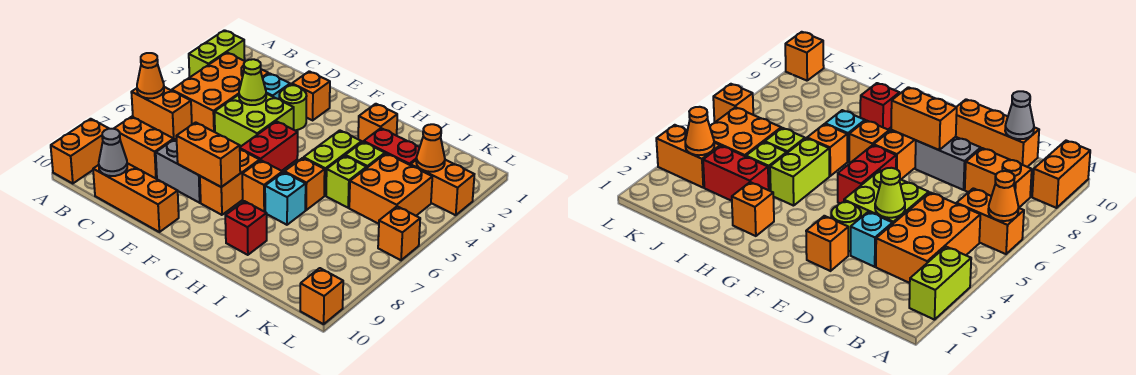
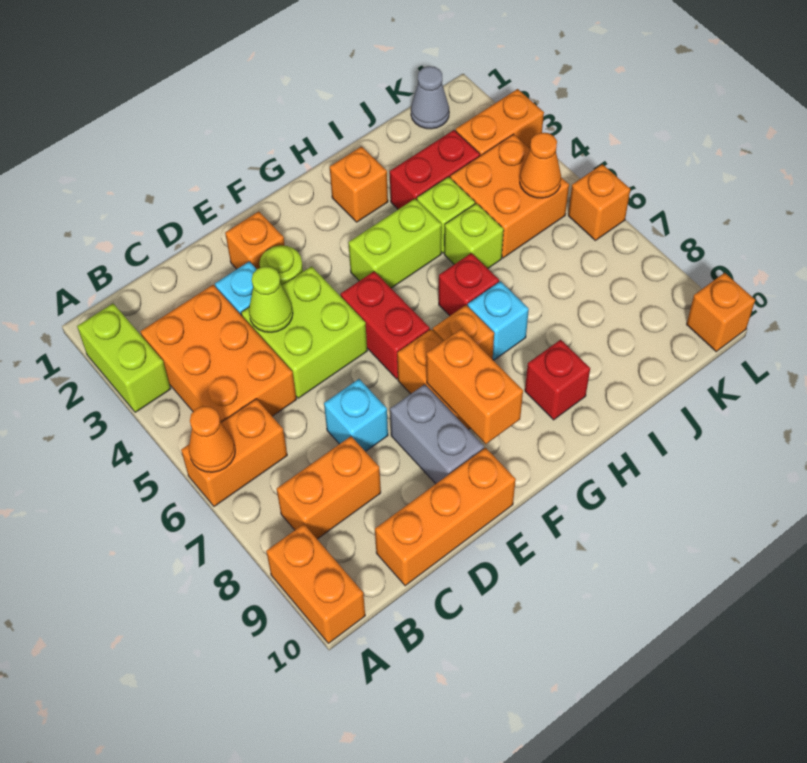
grey 1x1 cone [99,129,127,176] -> grey 1x1 cone moved to [411,66,449,129]
none -> cyan 1x1 brick [324,379,388,452]
grey 1x2 brick [156,139,201,203] -> grey 1x2 brick turned to [390,384,484,484]
orange 1x2 brick [176,122,240,187] -> orange 1x2 brick turned to [426,329,523,444]
lime 1x2 brick [304,130,362,196] -> lime 1x2 brick turned to [348,199,442,288]
orange 1x1 brick [284,158,325,210] -> red 1x1 brick [439,253,499,316]
orange 1x1 cone [416,124,445,172] -> orange 1x1 cone moved to [520,133,561,198]

